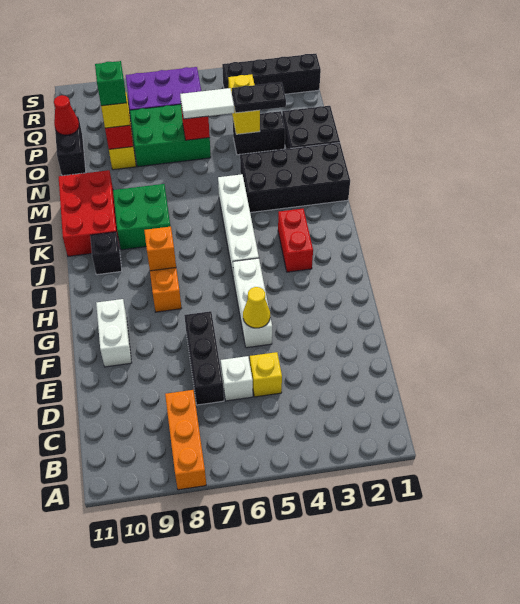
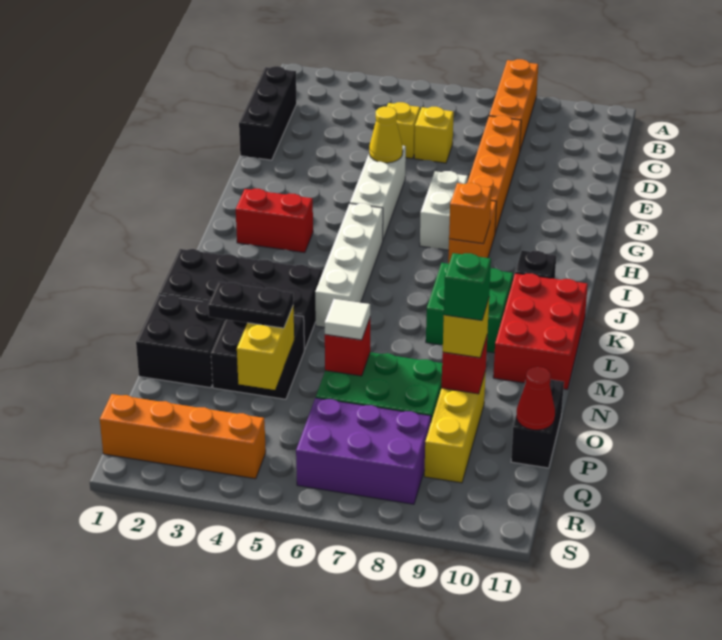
white 1x1 brick [221,356,253,401] -> yellow 1x1 brick [414,107,454,163]
black 1x3 brick [184,311,224,405] -> black 1x3 brick moved to [239,66,297,160]
none -> orange 1x4 brick [467,116,521,233]
white 1x2 brick [96,299,132,367] -> white 1x2 brick moved to [420,171,468,250]
red 1x2 brick [278,209,313,272] -> red 1x2 brick turned to [236,189,313,253]
black 1x2 brick [233,111,285,155] -> black 2x2 brick [211,315,304,399]
white 1x2 tile [180,88,234,119] -> white 1x1 tile [325,299,370,340]
black 1x4 brick [222,54,321,94] -> orange 1x4 brick [100,394,266,479]

